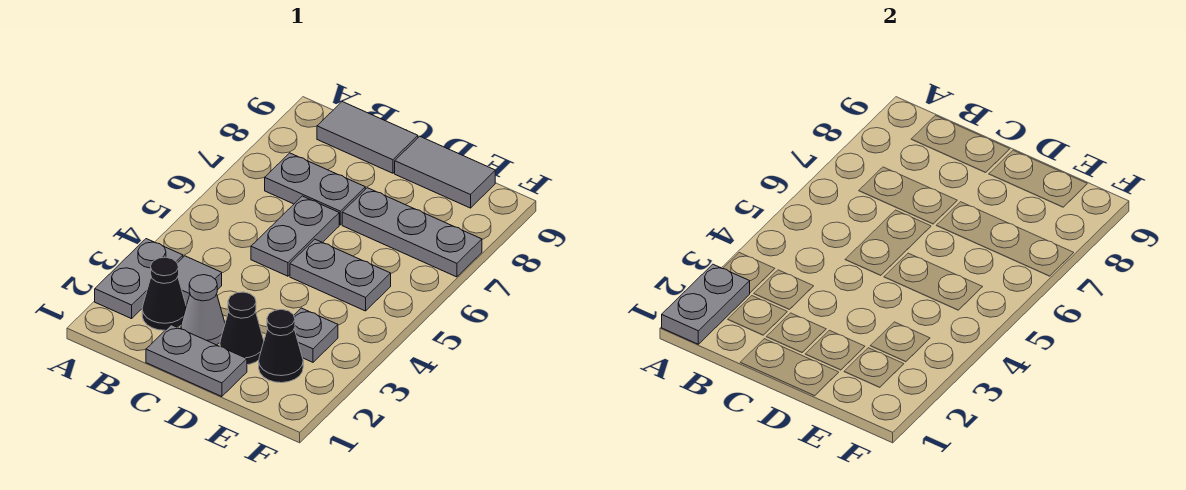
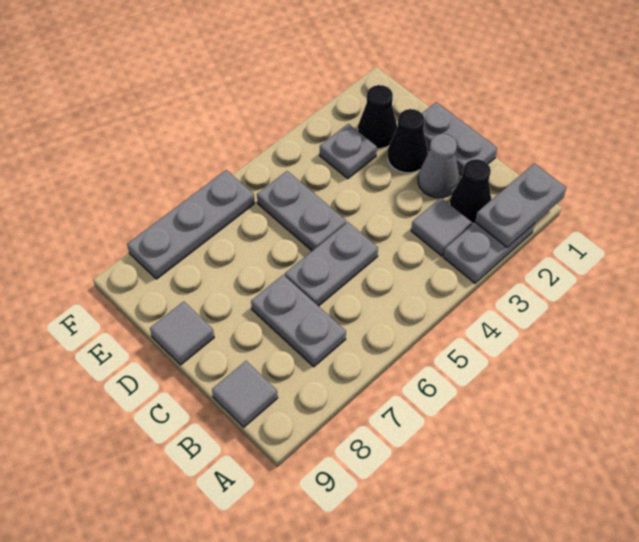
grey 1x2 tile [317,102,418,173] -> grey 1x1 tile [212,361,278,427]
grey 1x3 plate [342,188,482,277] -> grey 1x3 plate turned to [127,170,255,279]
grey 1x2 tile [395,136,495,208] -> grey 1x1 tile [150,301,214,365]

